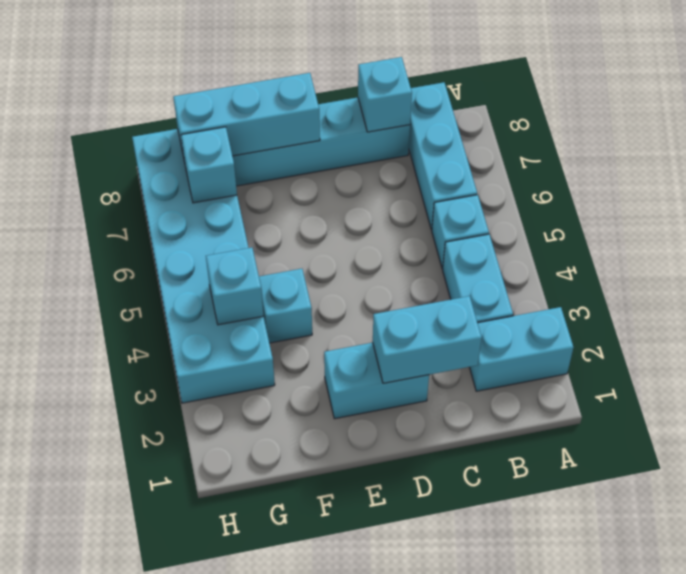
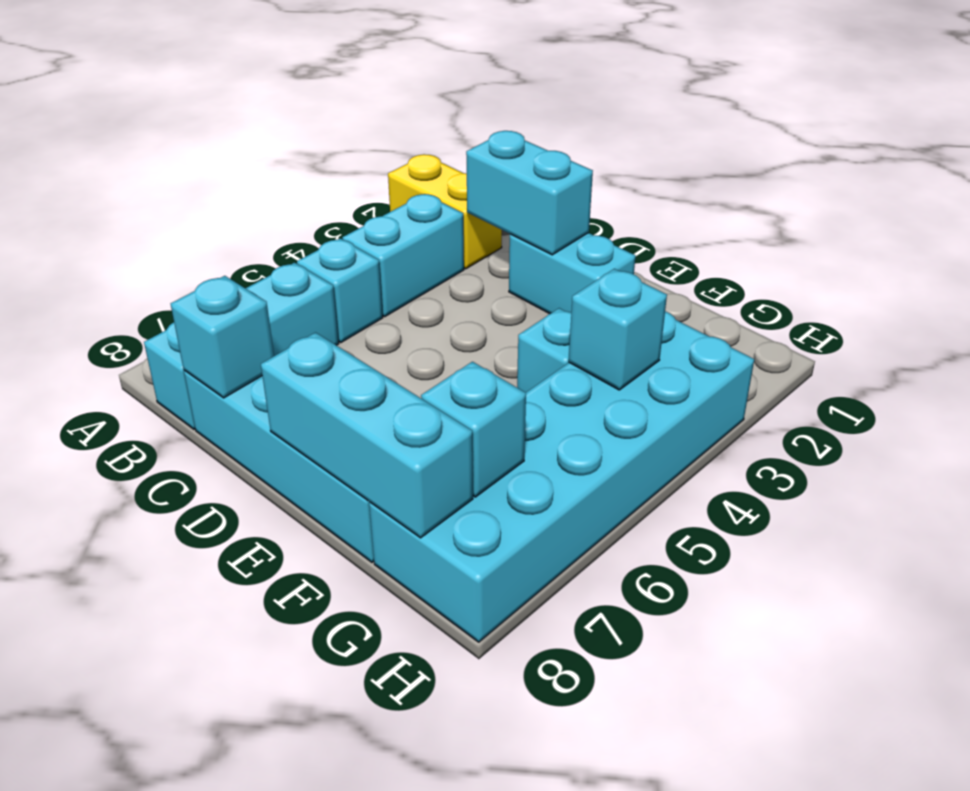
cyan 1x2 brick [470,307,573,391] -> yellow 1x2 brick [388,154,502,269]

